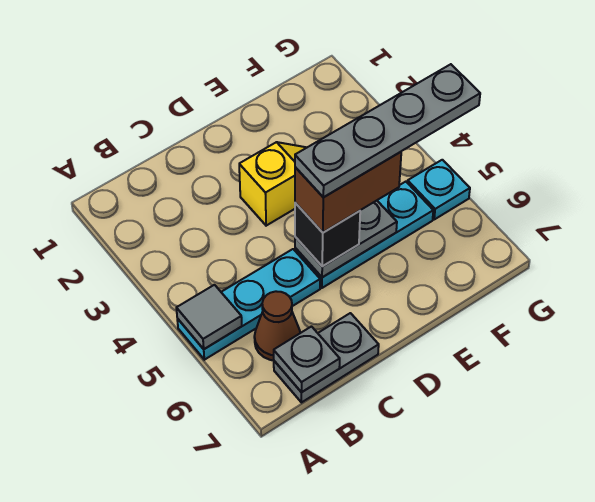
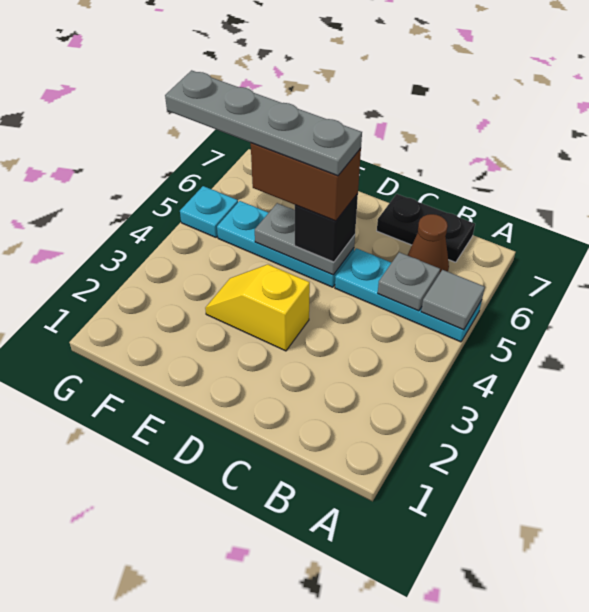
grey 1x2 plate [274,313,379,403] -> black 1x2 plate [377,194,475,262]
grey 1x1 plate [274,327,340,392] -> grey 1x1 plate moved to [378,252,440,311]

